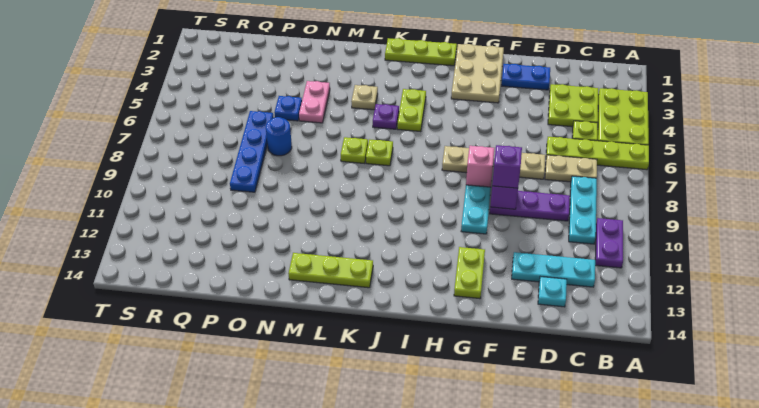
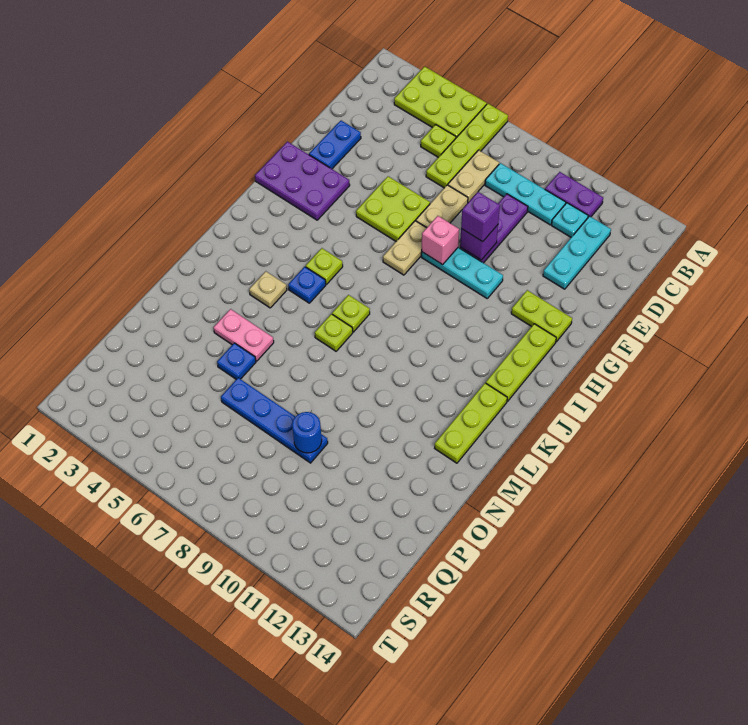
lime 2x2 plate [548,84,598,127] -> lime 2x2 plate moved to [356,176,430,241]
cyan 1x1 plate [538,277,567,307] -> cyan 1x1 plate moved to [551,203,588,237]
tan 2x3 plate [451,44,504,103] -> purple 2x3 plate [255,142,350,220]
lime 1x3 plate [385,38,457,66] -> lime 1x3 plate moved to [486,324,556,401]
lime 1x2 plate [397,89,426,132] -> lime 1x1 plate [306,248,343,284]
purple 1x1 plate [373,104,399,129] -> blue 1x1 plate [288,267,326,303]
blue 1x1 round brick [266,117,292,156] -> blue 1x1 round brick moved to [292,412,322,453]

